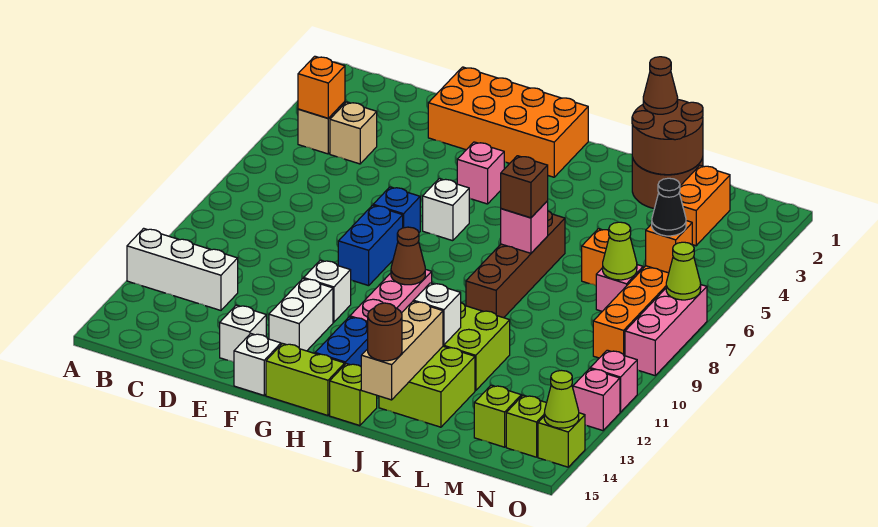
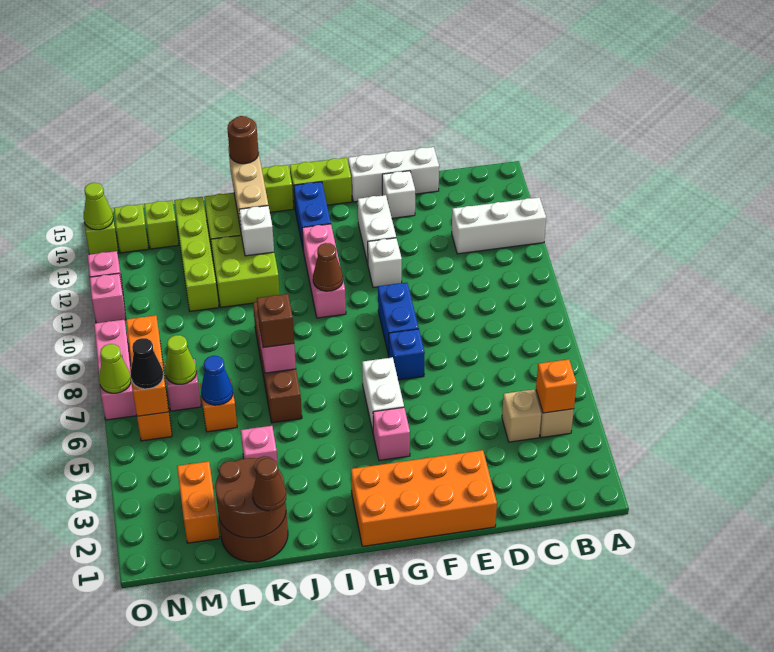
white 1x1 brick [234,334,281,395] -> white 1x3 brick [348,147,439,202]
white 1x1 brick [423,179,469,241] -> white 1x2 brick [362,357,404,431]
none -> pink 1x1 brick [241,426,278,464]
none -> blue 1x1 cone [201,356,233,405]
none -> lime 1x4 brick [174,197,219,311]

